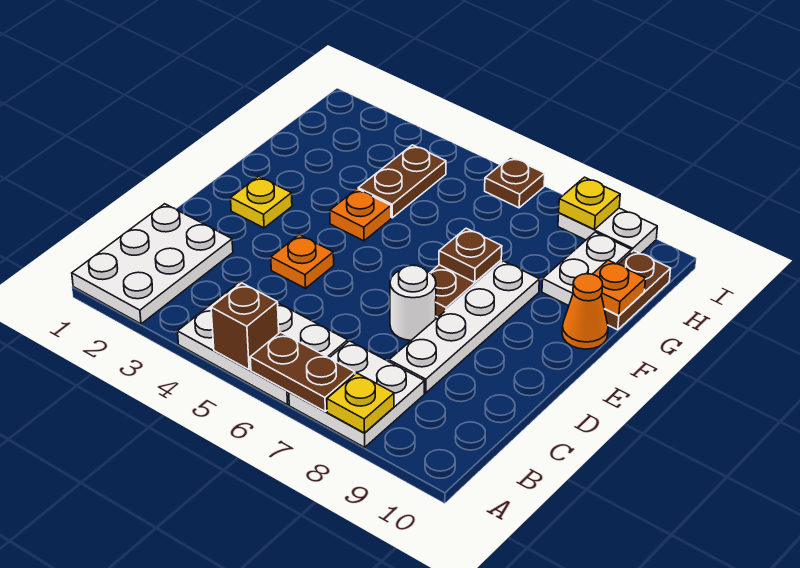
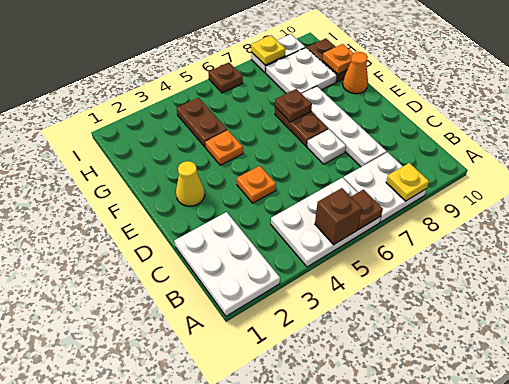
brown 1x2 plate [250,332,355,411] -> brown 1x1 plate [351,190,383,230]
white 1x1 round brick [390,265,436,340] -> white 1x1 plate [307,129,346,164]
yellow 1x1 plate [231,176,292,228] -> yellow 1x1 cone [176,161,205,206]
white 1x2 plate [542,232,632,306] -> white 2x2 plate [266,48,337,94]

